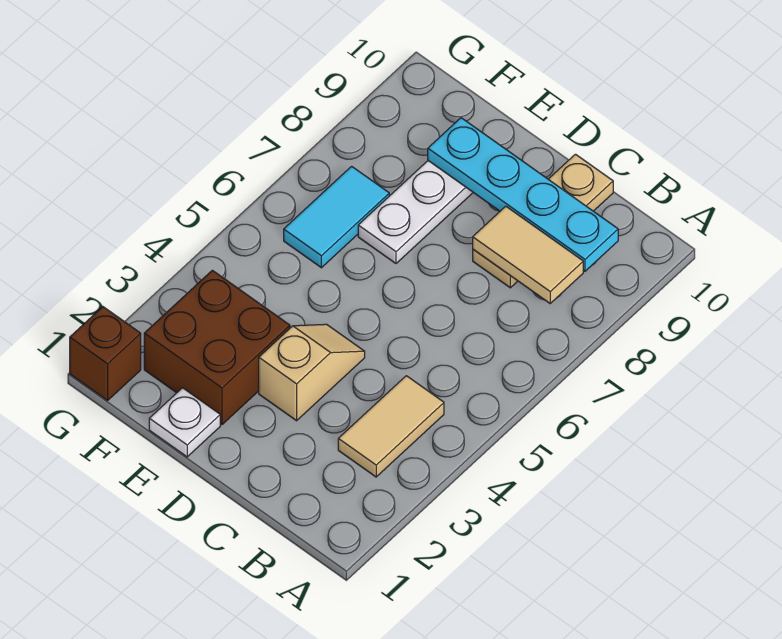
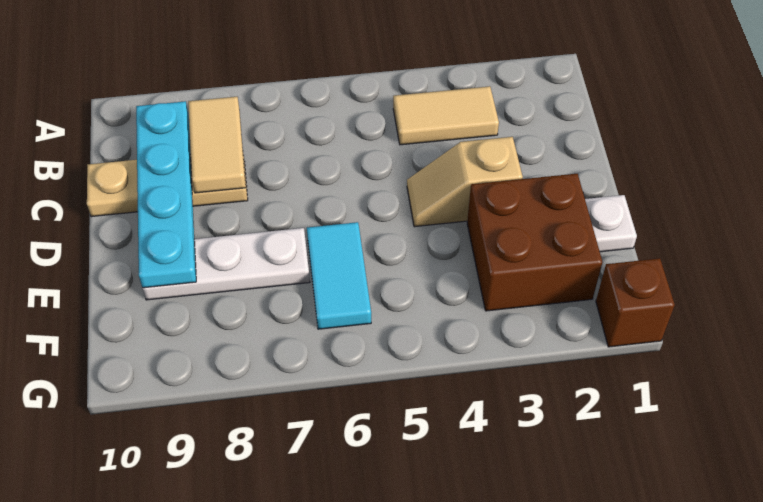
cyan 1x2 tile [284,166,389,268] -> cyan 1x2 tile turned to [307,222,371,329]

